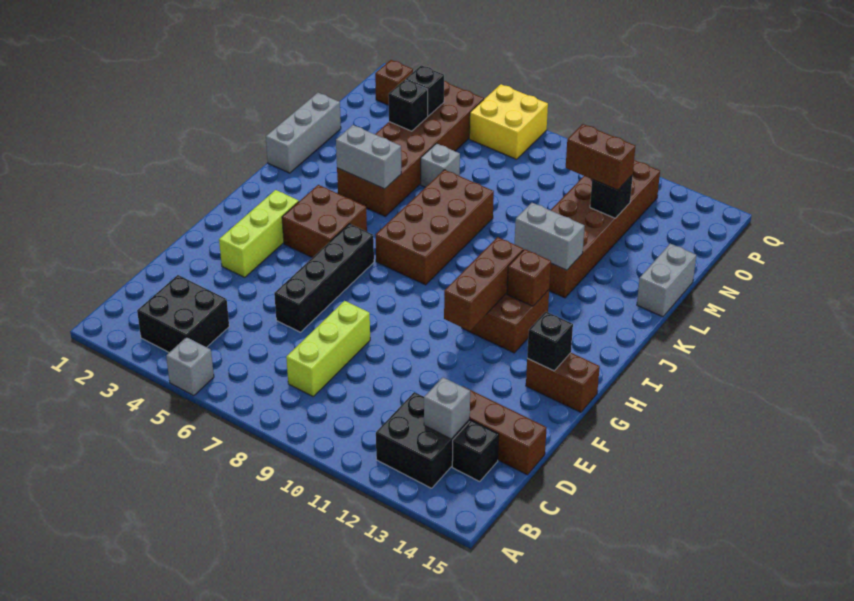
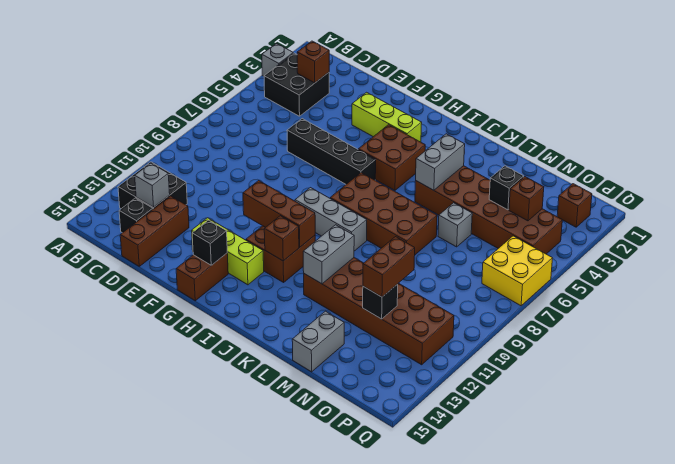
grey 1x1 brick [166,337,214,396] -> grey 1x1 brick moved to [262,44,293,76]
none -> brown 1x1 brick [297,41,329,83]
lime 1x3 brick [286,301,370,396] -> lime 1x3 brick moved to [192,218,264,285]
grey 1x3 brick [266,93,341,173] -> grey 1x3 brick moved to [295,188,367,251]
grey 1x2 brick [637,244,696,317] -> grey 1x2 brick turned to [292,311,344,372]
black 1x1 brick [405,65,444,116] -> brown 1x1 brick [509,177,544,221]

